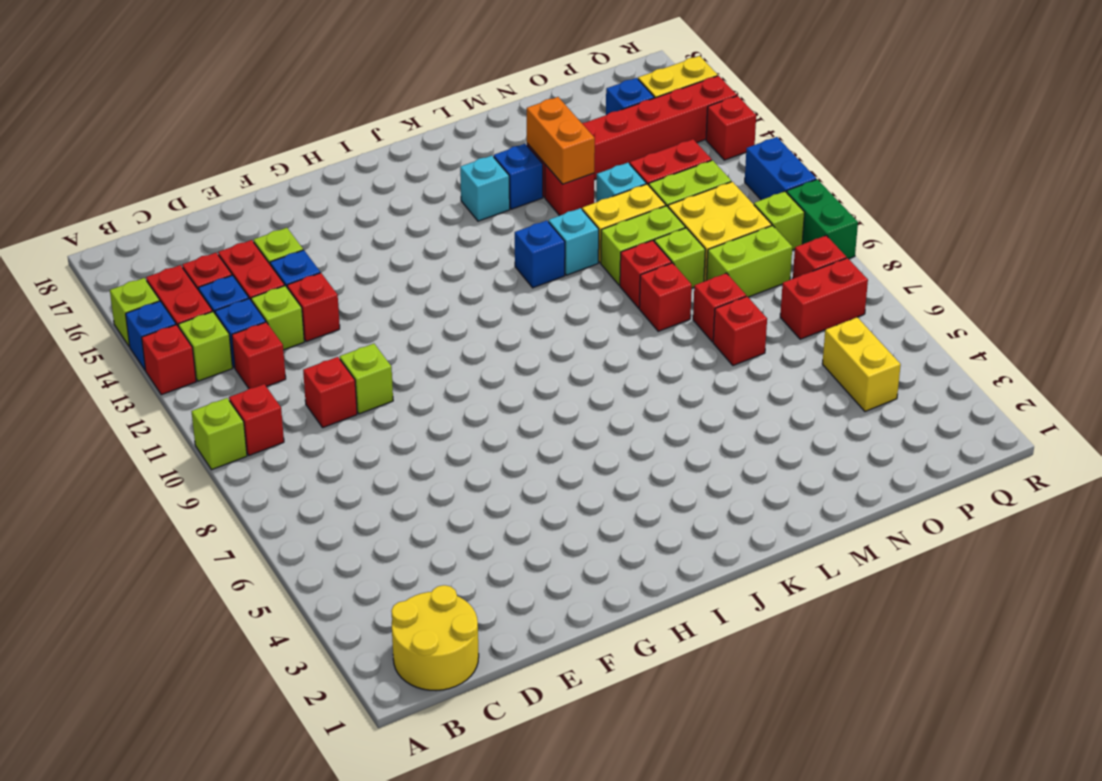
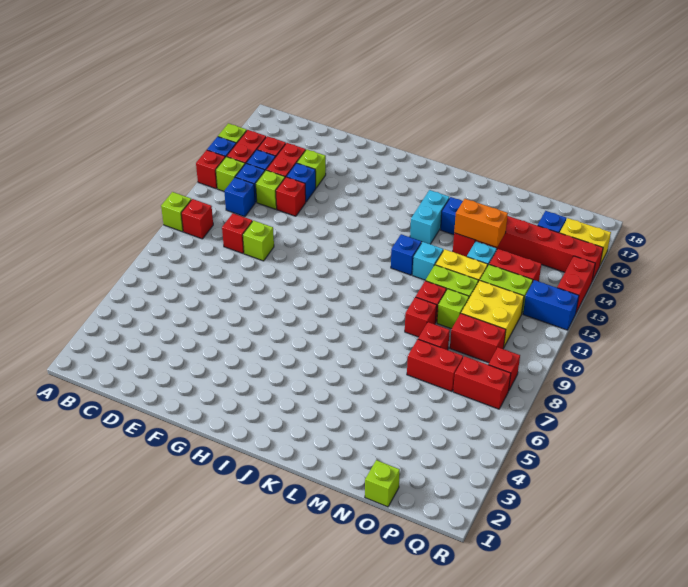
yellow 2x2 round brick [391,585,479,691] -> none
red 1x1 brick [232,322,286,389] -> blue 1x1 brick [224,177,255,217]
cyan 1x1 brick [460,156,510,221] -> cyan 1x2 brick [410,190,449,244]
orange 1x2 brick [526,97,595,184] -> orange 1x2 brick turned to [454,199,508,247]
red 1x1 brick [713,296,767,365] -> red 1x2 brick [407,339,463,392]
lime 1x2 brick [706,225,792,297] -> red 1x2 brick [450,314,506,363]
yellow 1x2 brick [822,317,901,411] -> none
lime 1x1 brick [754,191,805,250] -> lime 1x1 brick moved to [365,460,400,507]
green 1x2 brick [786,179,858,259] -> none
blue 1x2 brick [745,137,816,200] -> blue 1x2 brick turned to [523,280,579,330]
red 1x1 brick [706,96,756,160] -> red 1x2 brick [557,256,595,312]

